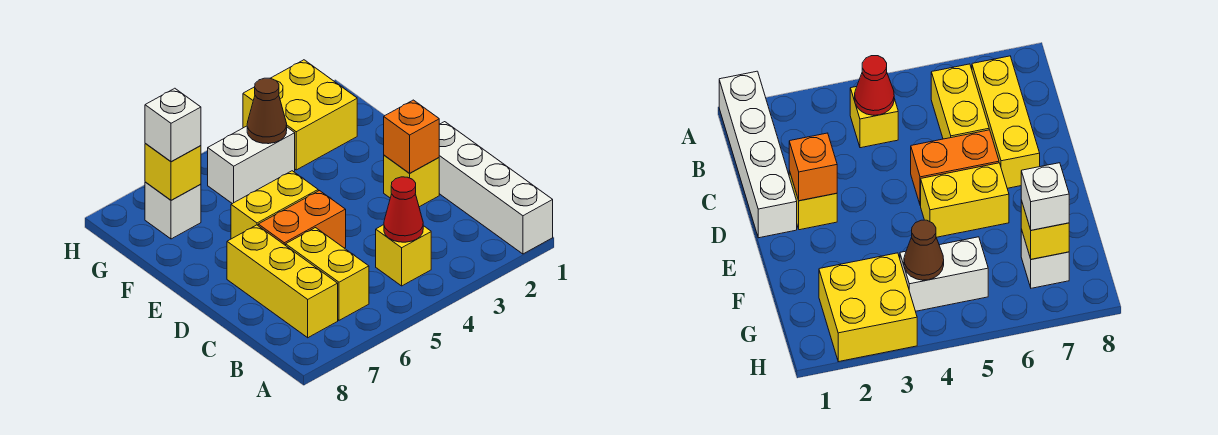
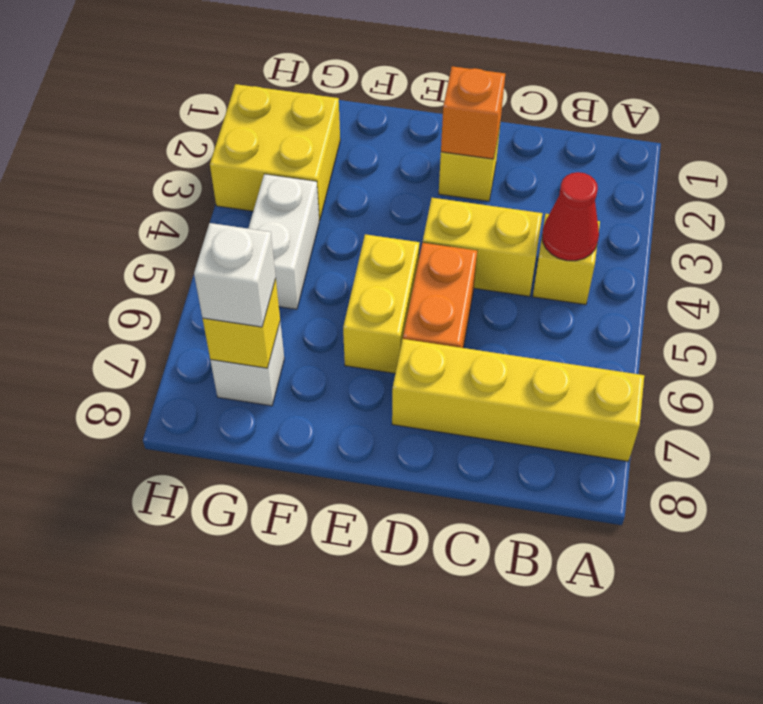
white 1x4 brick [439,122,553,254] -> none
yellow 1x2 brick [286,228,369,320] -> yellow 1x2 brick moved to [423,198,543,297]
yellow 1x3 brick [227,225,338,338] -> yellow 1x4 brick [392,339,644,461]
brown 1x1 cone [247,78,287,144] -> none

